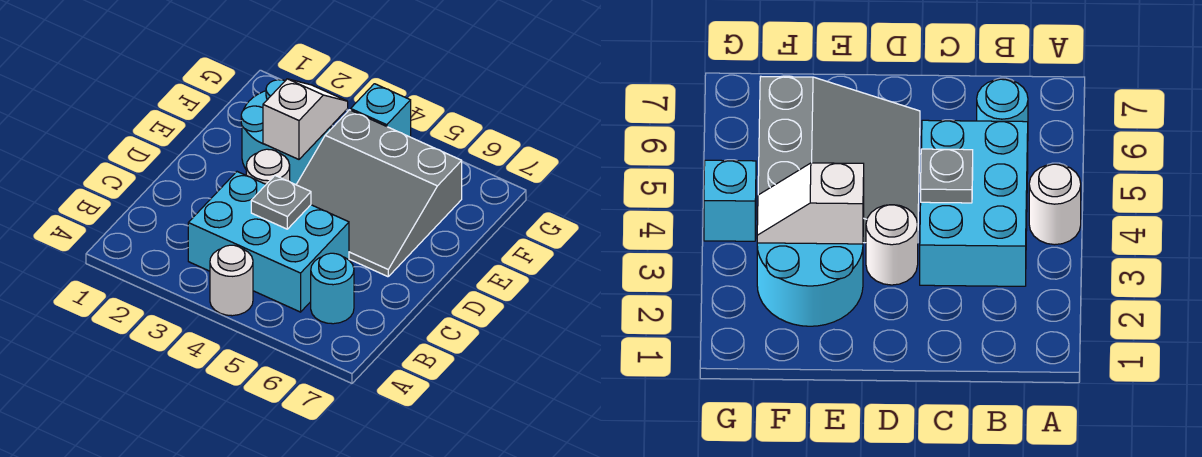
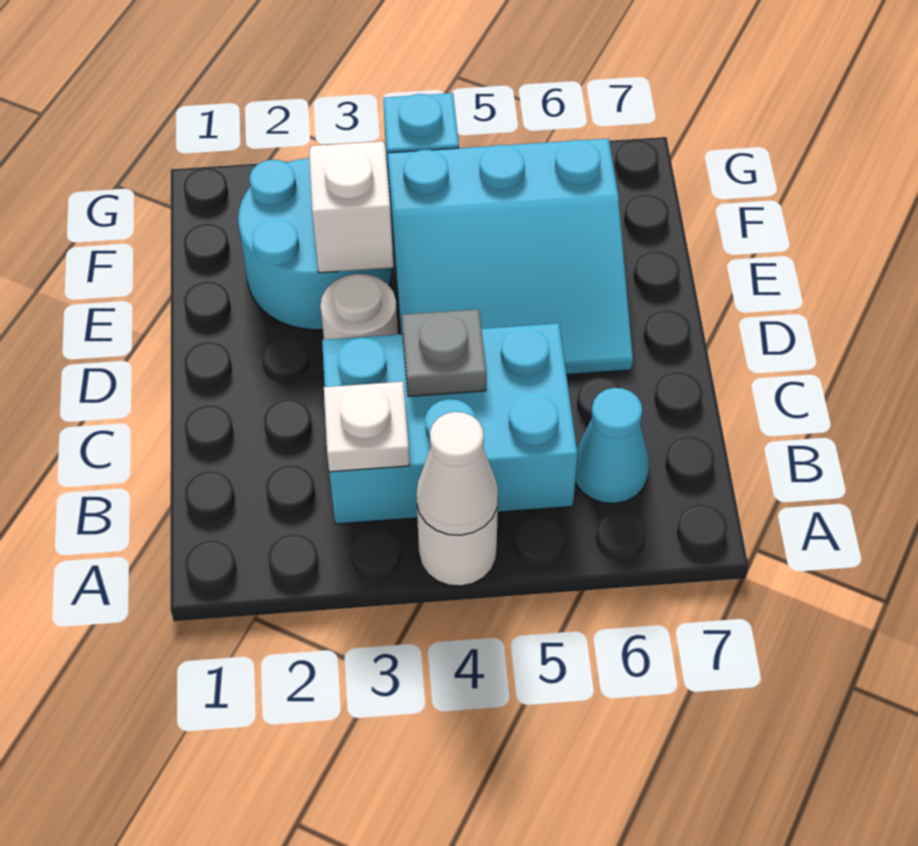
none -> white 1x1 cone [416,412,498,535]
none -> white 1x1 plate [324,382,410,472]
cyan 1x1 round brick [311,253,354,324] -> cyan 1x1 cone [575,388,649,503]
grey 3x3 slope [296,110,462,277] -> cyan 3x3 slope [388,138,633,375]

